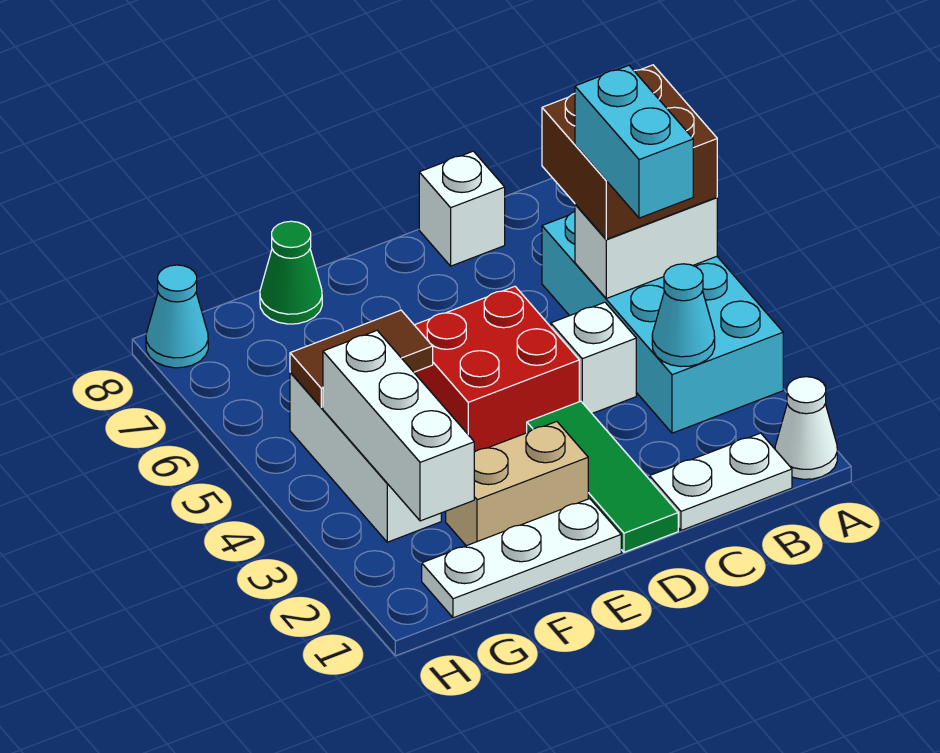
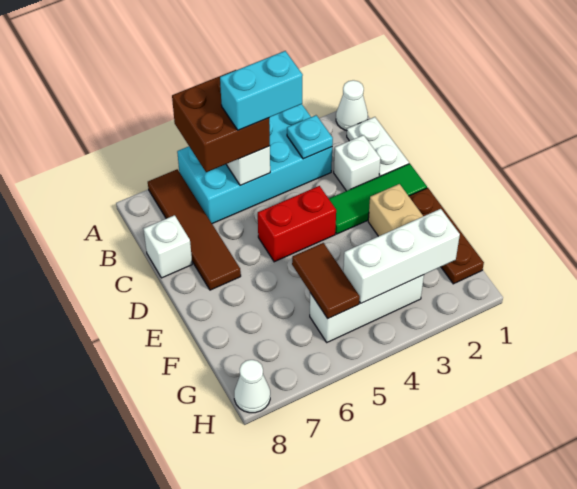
none -> brown 1x4 tile [148,169,241,290]
cyan 1x1 cone [652,264,715,367] -> cyan 1x1 plate [287,115,333,159]
white 1x1 brick [551,302,636,413] -> white 1x1 brick moved to [334,135,381,191]
red 2x2 brick [414,286,579,452] -> red 1x2 brick [258,186,336,262]
white 1x3 plate [422,499,621,618] -> brown 1x3 plate [409,188,484,284]
green 1x1 cone [260,221,322,324] -> none
cyan 1x1 cone [146,265,208,368] -> white 1x1 cone [234,360,270,413]

